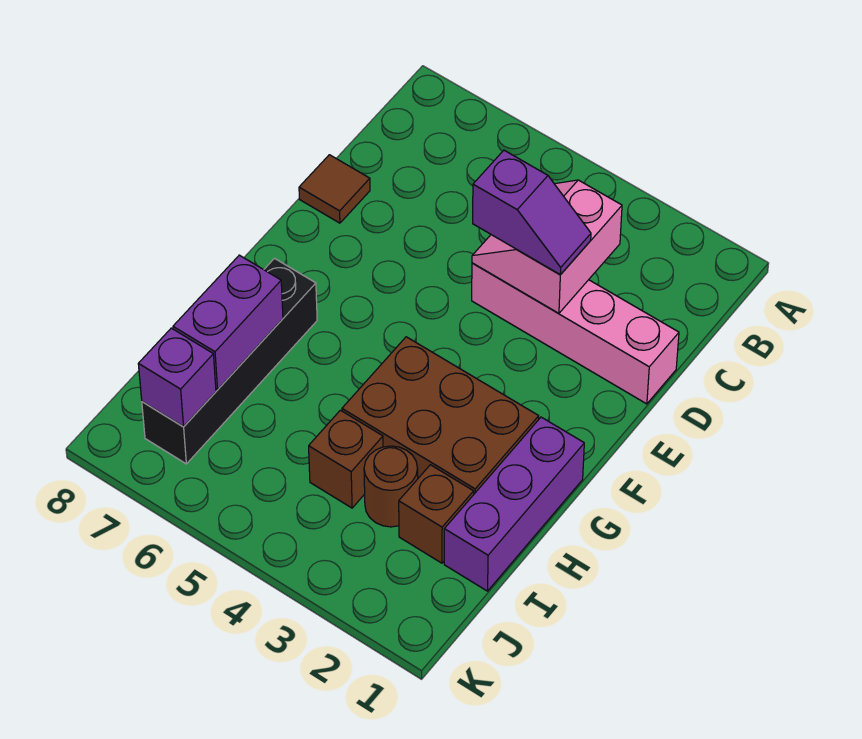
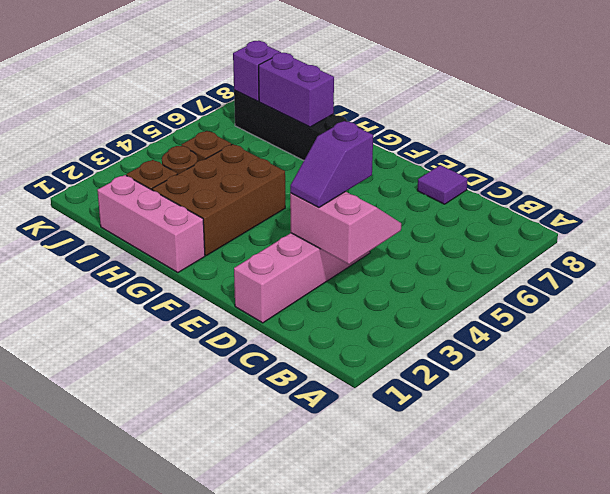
brown 1x1 tile [299,155,370,223] -> purple 1x1 tile [417,165,468,204]
purple 1x3 brick [444,417,584,591] -> pink 1x3 brick [97,175,205,273]

